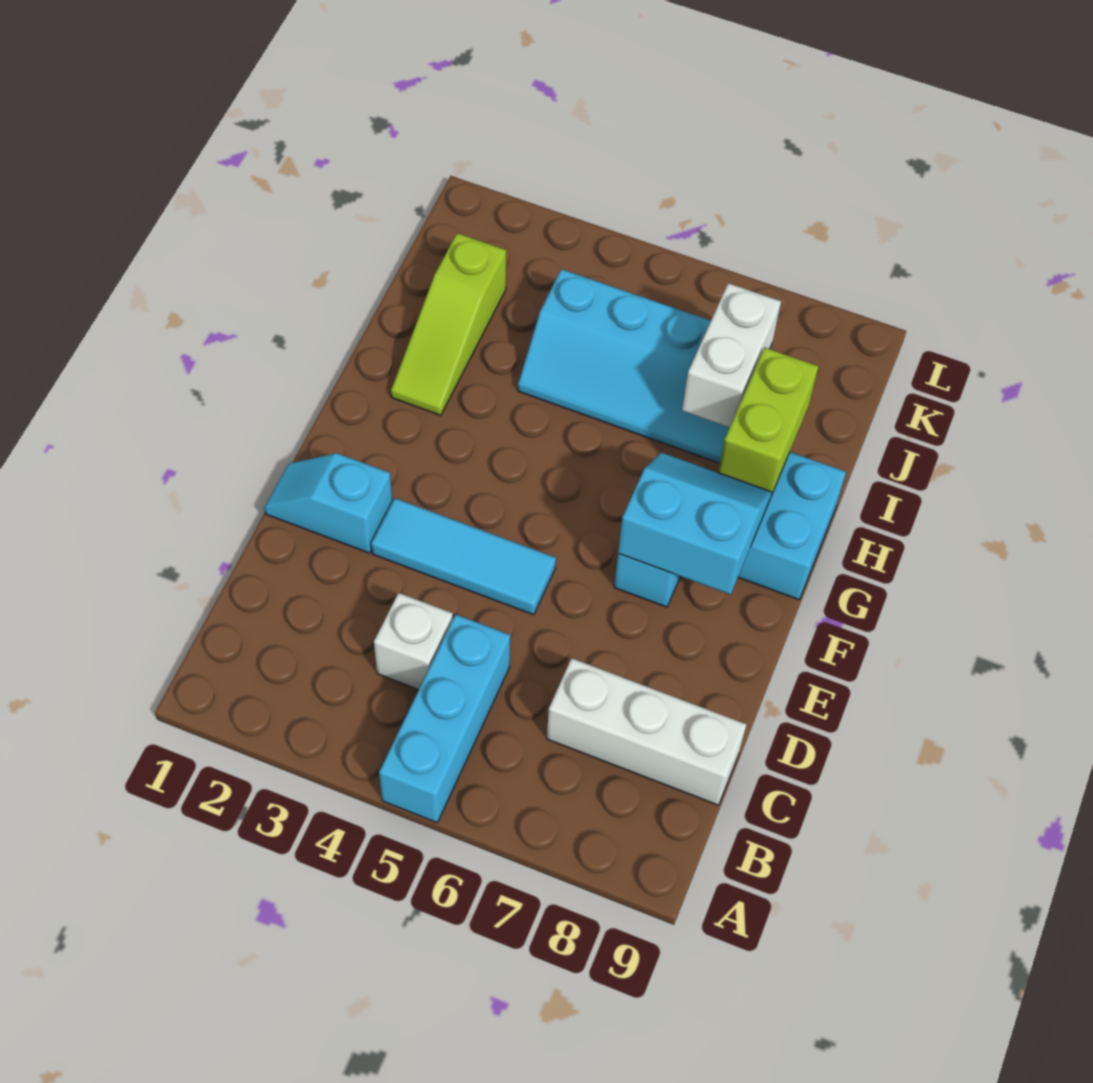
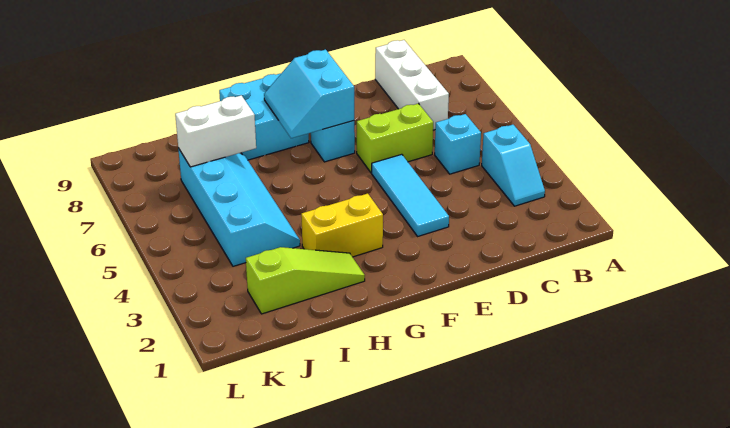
cyan 1x3 brick [379,615,510,823] -> cyan 1x1 brick [435,114,481,174]
white 1x1 brick [374,593,453,690] -> none
cyan 1x2 slope [264,453,392,553] -> cyan 1x2 slope moved to [482,125,545,206]
none -> yellow 1x2 brick [301,194,383,257]
lime 1x2 brick [718,348,819,496] -> lime 1x2 brick moved to [357,104,433,173]

